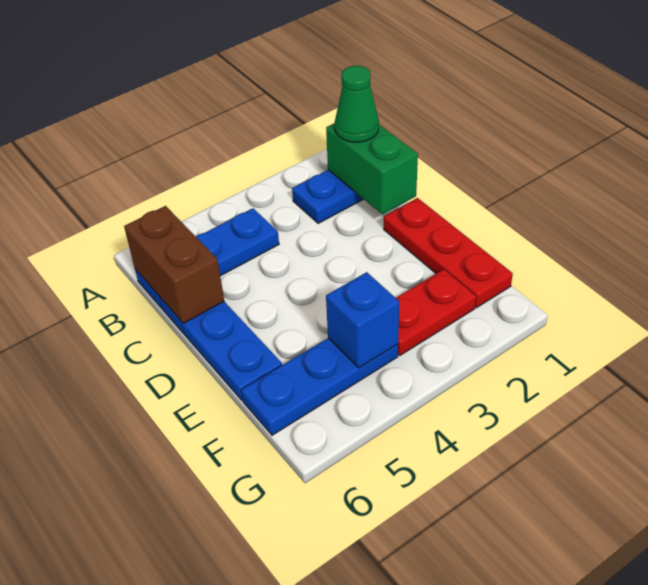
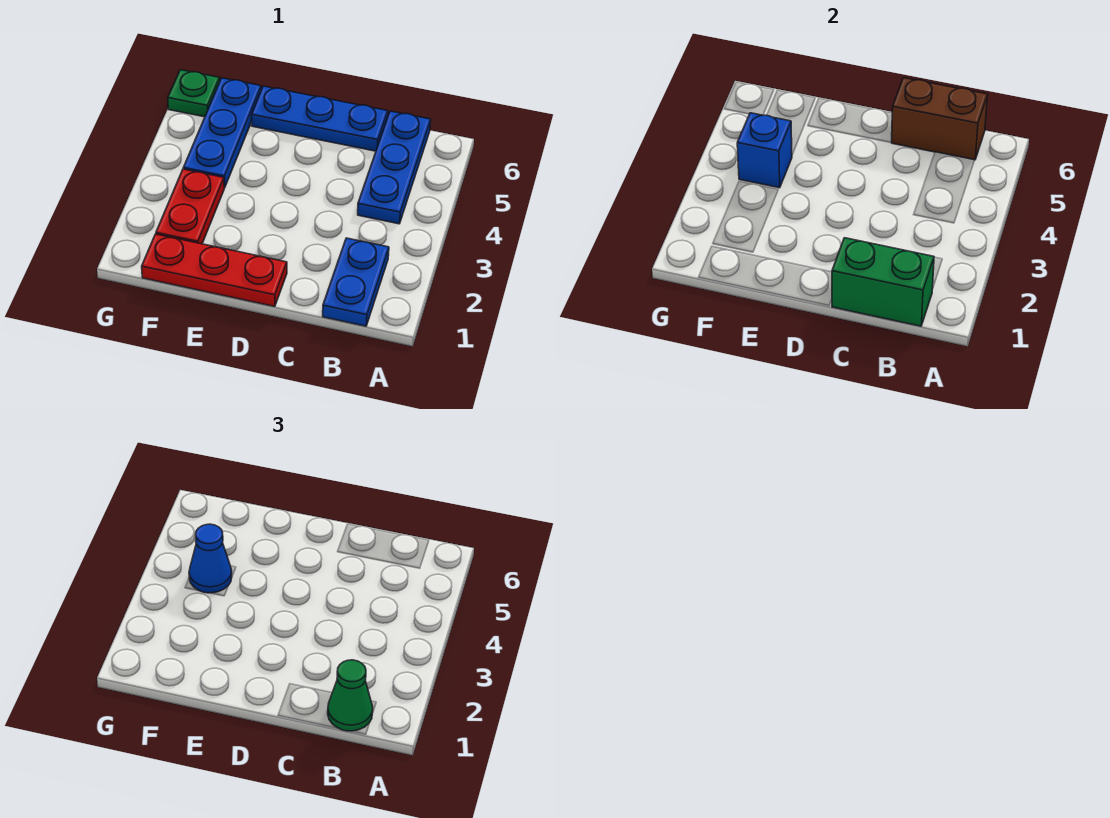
none -> blue 1x1 cone [189,524,232,593]
none -> green 1x1 plate [168,70,220,117]

